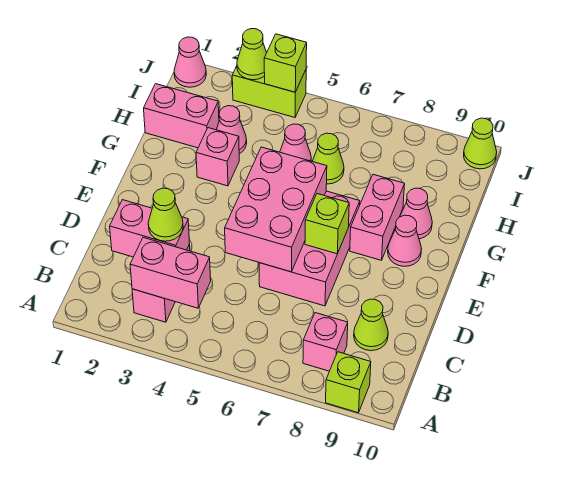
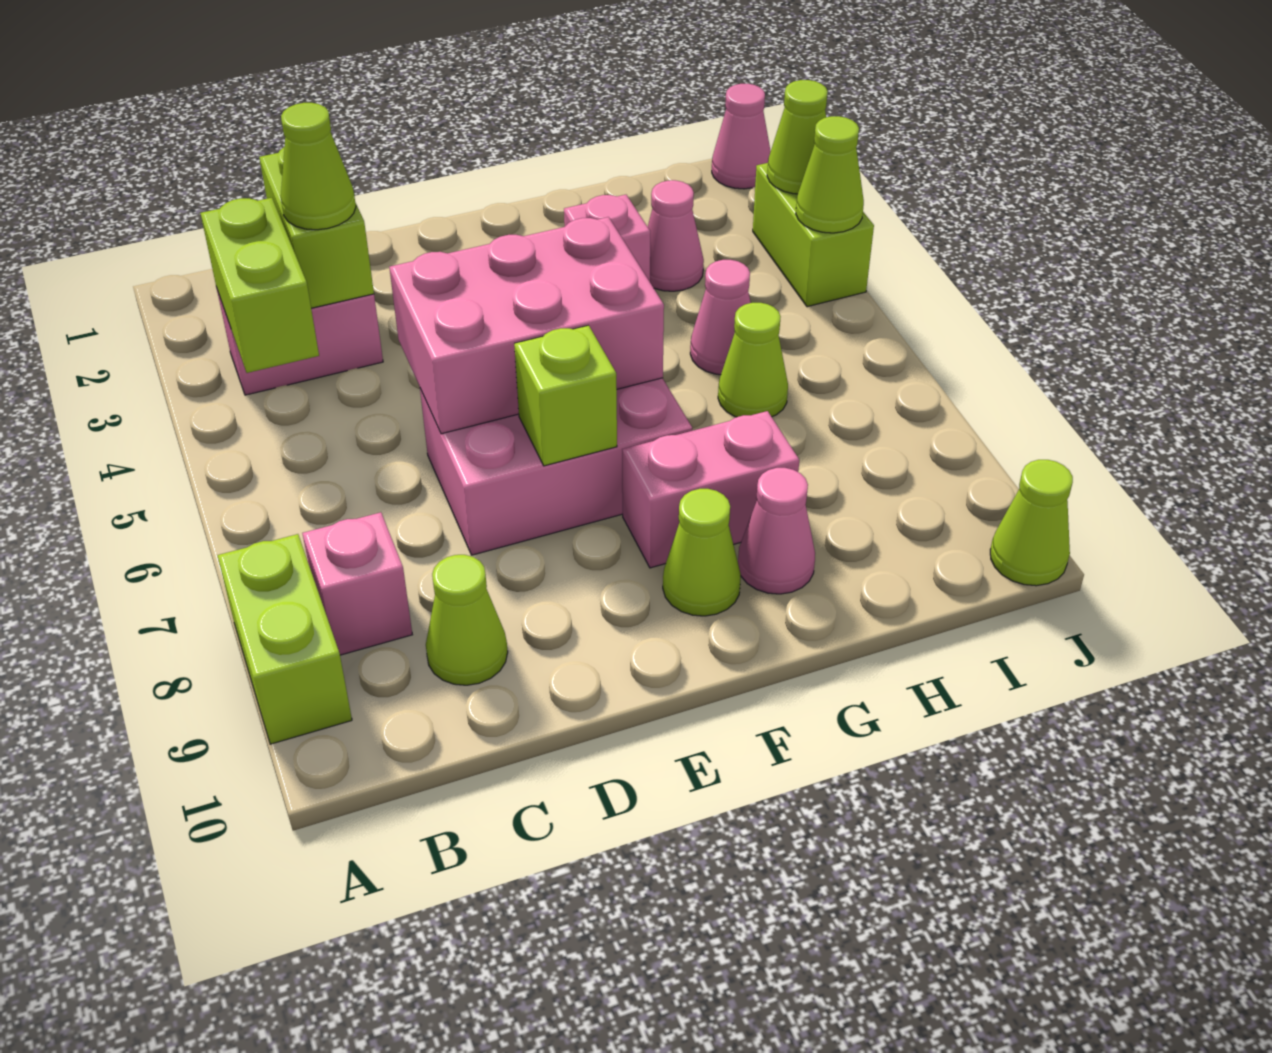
lime 1x1 brick [326,352,371,413] -> lime 1x2 brick [217,534,352,744]
pink 1x2 brick [130,237,211,308] -> lime 1x2 brick [200,198,319,373]
pink 1x2 brick [110,200,190,257] -> lime 1x2 brick [259,147,374,308]
pink 1x1 cone [388,215,422,266] -> lime 1x1 cone [663,489,741,616]
pink 1x2 brick [144,84,219,148] -> none
lime 1x1 brick [264,34,307,92] -> lime 1x1 cone [796,116,864,233]

